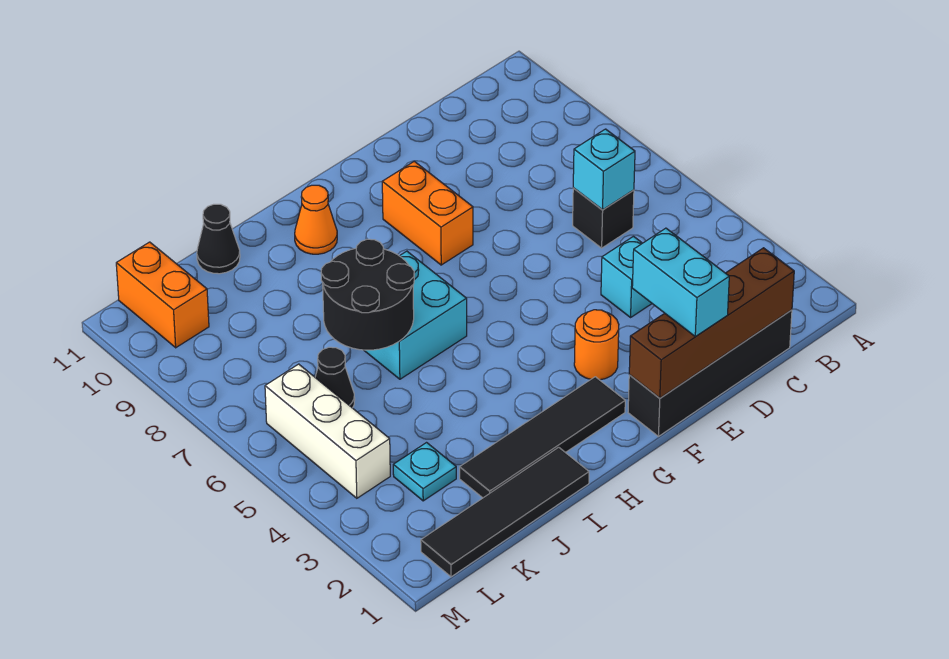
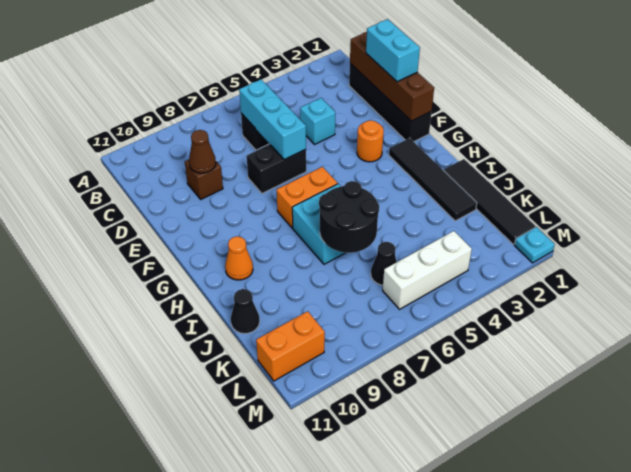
cyan 1x1 brick [573,129,635,210] -> cyan 1x3 brick [239,79,306,160]
none -> brown 1x1 brick [185,160,223,199]
none -> brown 1x1 cone [189,130,216,173]
cyan 1x2 brick [632,228,729,337] -> cyan 1x2 brick turned to [366,19,420,82]
none -> black 1x2 brick [247,145,306,193]
orange 1x2 brick [382,161,473,265] -> orange 1x2 brick moved to [277,167,338,228]
cyan 1x1 plate [393,443,456,501] -> cyan 1x1 plate moved to [514,227,555,263]

